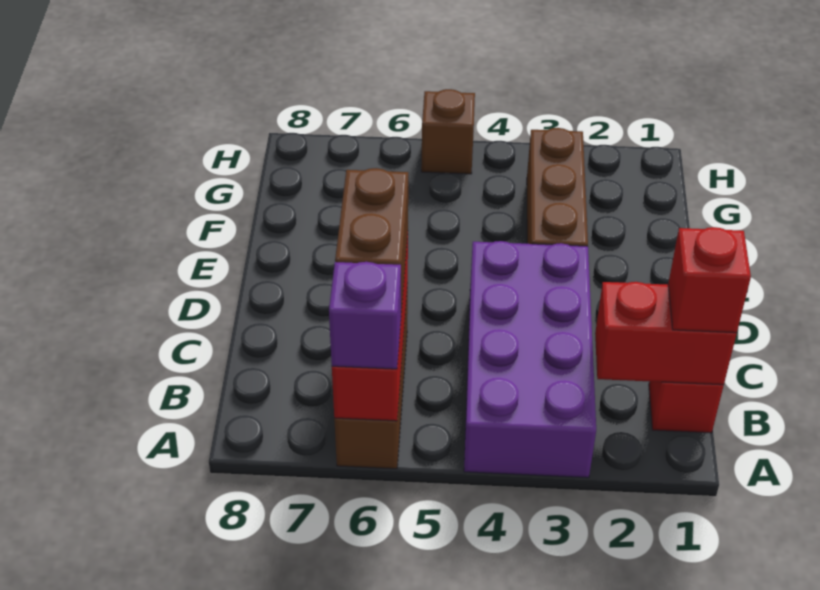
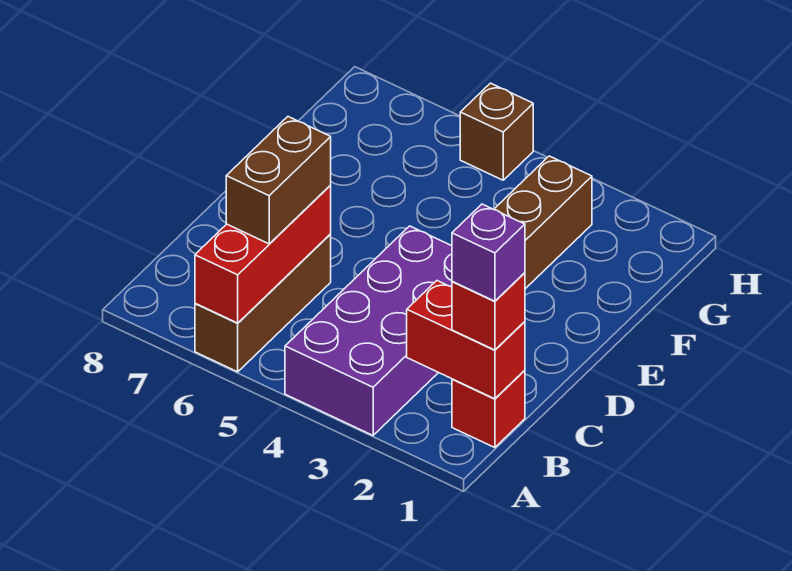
purple 1x1 brick [329,262,401,369] -> purple 1x1 brick moved to [452,204,525,301]

